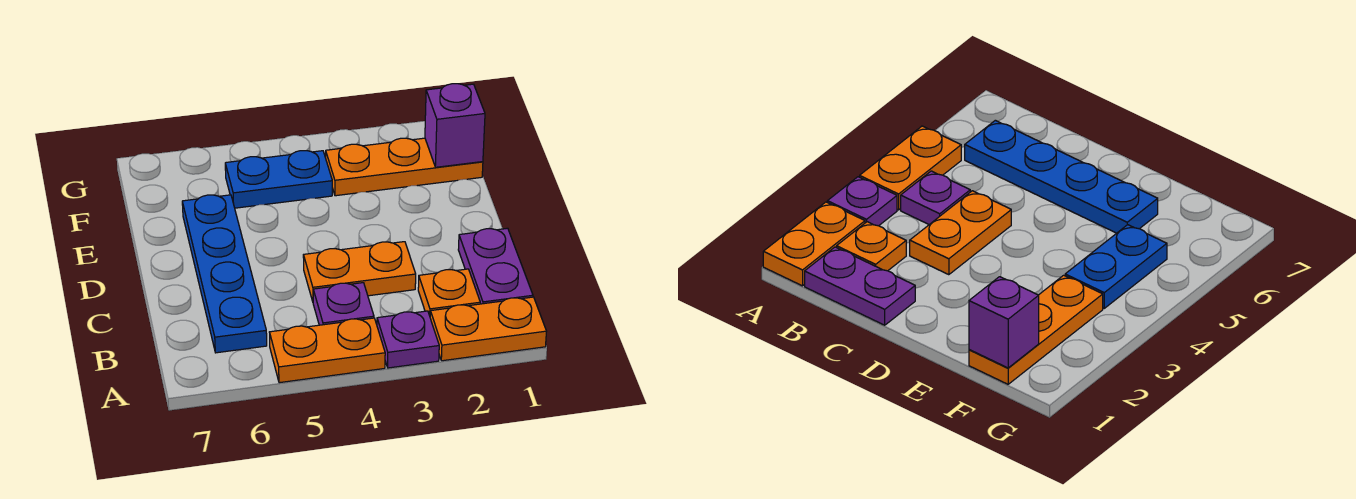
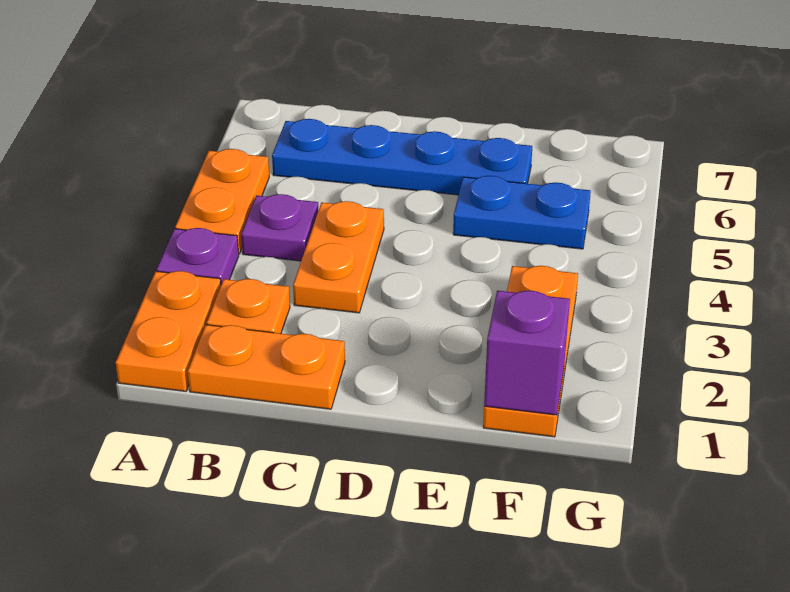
purple 1x2 plate [458,228,533,304] -> orange 1x2 plate [188,325,345,409]
blue 1x2 plate [225,151,332,208] -> blue 1x2 plate turned to [453,176,591,249]

